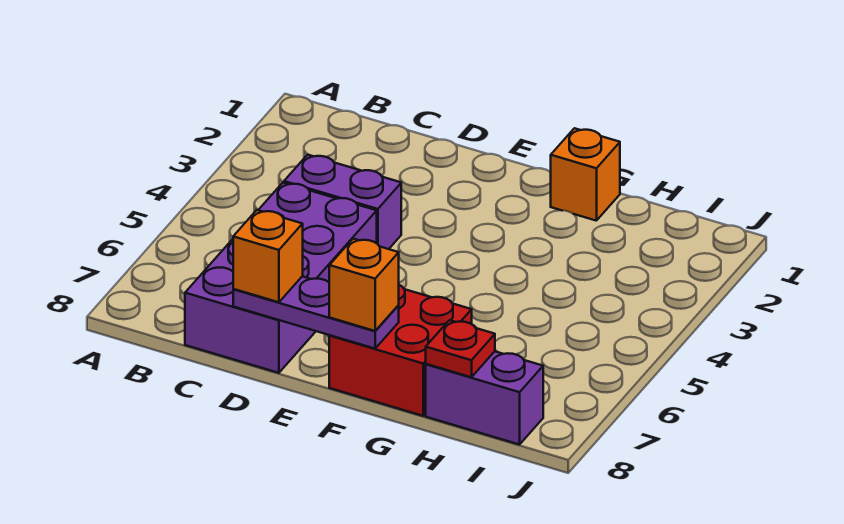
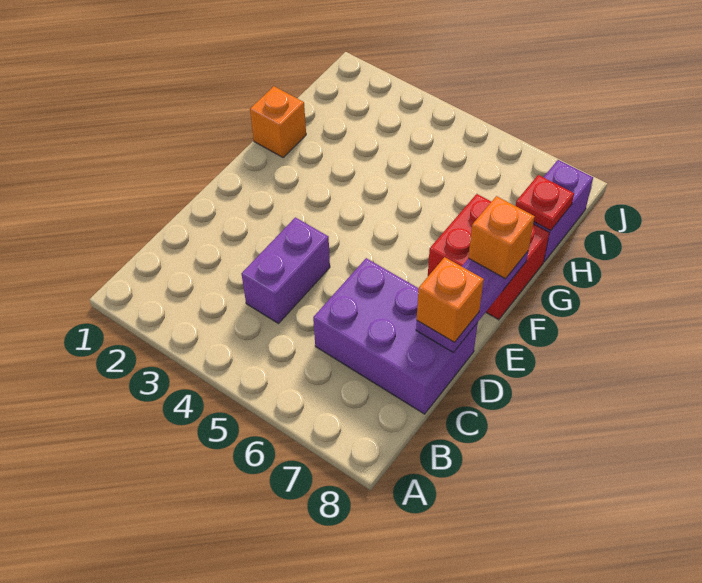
purple 2x4 brick [185,183,377,373] -> purple 2x3 brick [313,258,478,414]

